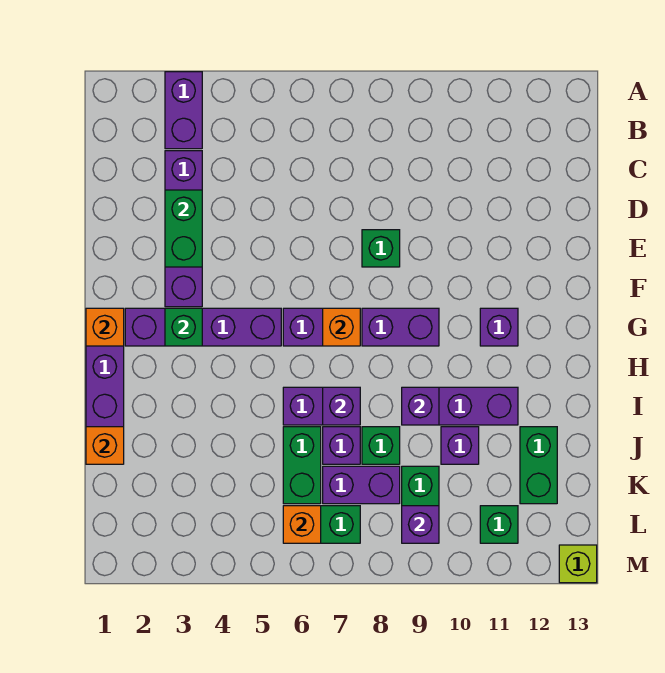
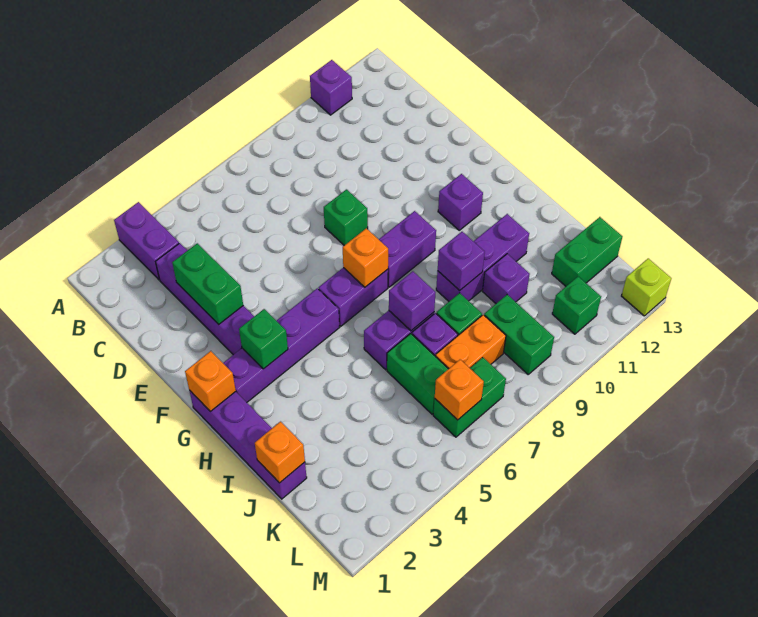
green 1x2 brick [520,427,557,504] -> green 1x2 brick turned to [552,217,622,286]
purple 1x2 brick [323,466,400,504] -> orange 1x2 brick [435,315,506,369]
purple 1x1 brick [402,506,439,543] -> purple 1x1 brick moved to [310,60,352,115]

